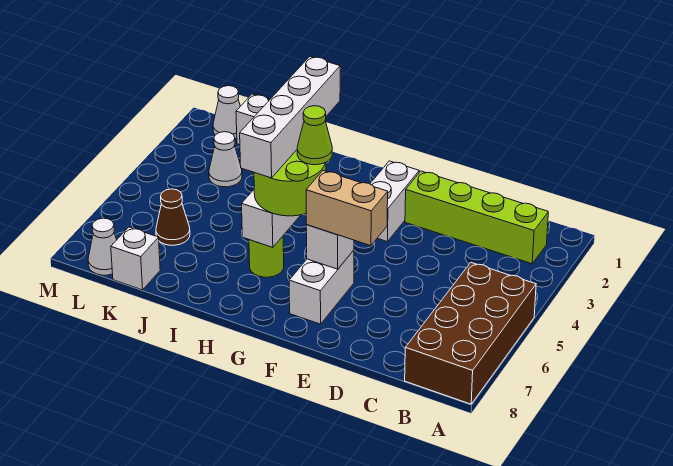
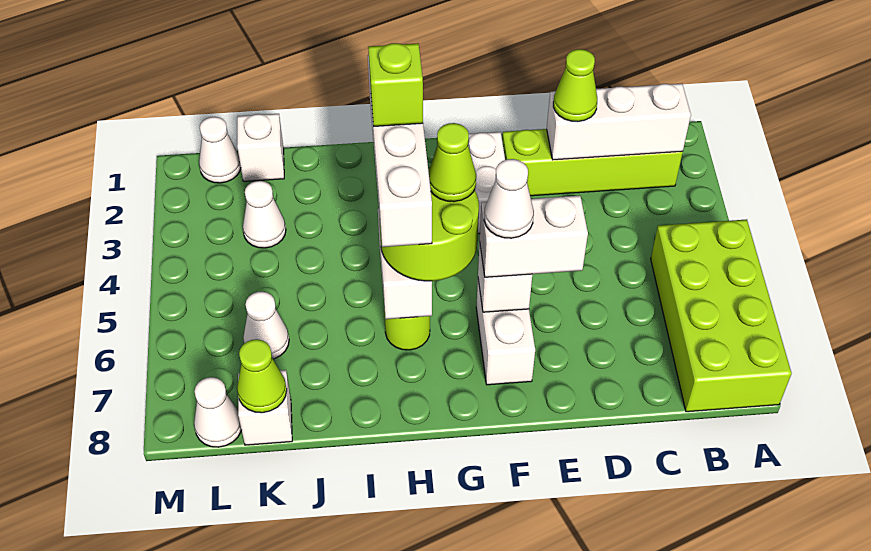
brown 2x4 brick [405,263,536,404] -> lime 2x4 brick [651,219,792,412]
none -> white 1x3 brick [547,83,691,160]
none -> lime 1x1 cone [553,49,597,122]
tan 1x2 brick [306,171,388,246] -> white 1x2 brick [480,196,588,277]
none -> white 1x1 cone [484,159,534,238]
none -> lime 1x1 brick [368,43,423,126]
brown 1x1 cone [156,189,190,245] -> white 1x1 cone [243,292,289,359]
none -> lime 1x1 cone [237,339,287,413]

